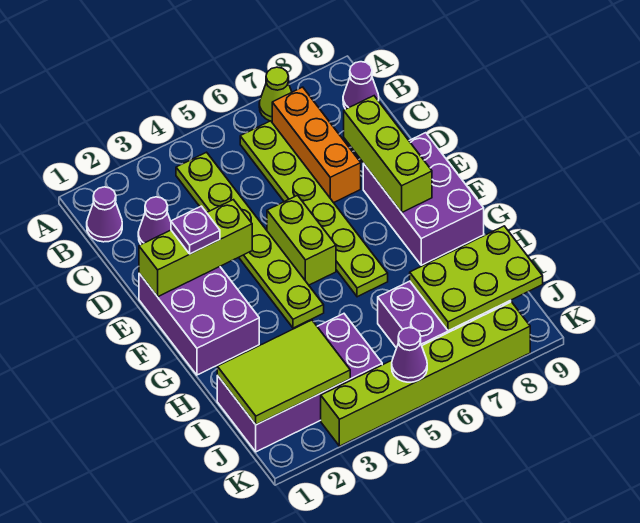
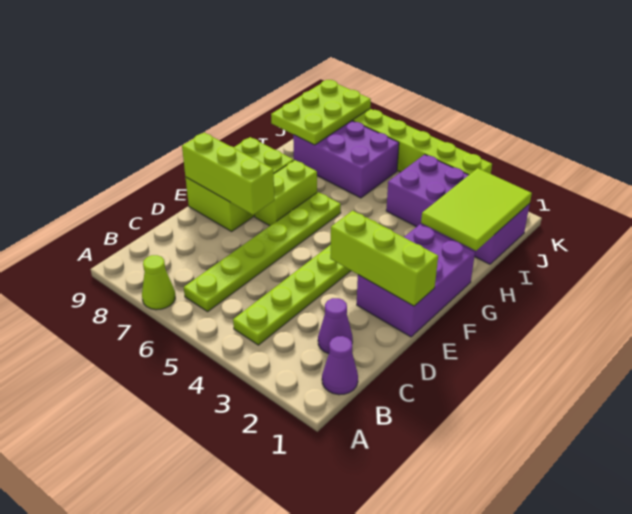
orange 1x3 brick [272,87,361,203] -> none
purple 1x1 cone [343,62,379,109] -> none
lime 1x3 brick [344,96,432,213] -> lime 1x3 brick turned to [182,133,274,215]
purple 1x1 plate [171,206,220,254] -> none
lime 1x2 brick [267,195,336,285] -> lime 1x2 brick moved to [255,160,317,226]
purple 2x3 brick [363,133,484,265] -> lime 2x3 brick [186,137,294,231]
lime 2x3 tile [217,320,350,425] -> lime 2x3 tile turned to [421,168,532,251]
lime 2x3 plate [410,226,543,331] -> lime 2x3 plate turned to [271,80,371,145]
purple 1x1 cone [392,328,427,382] -> none

